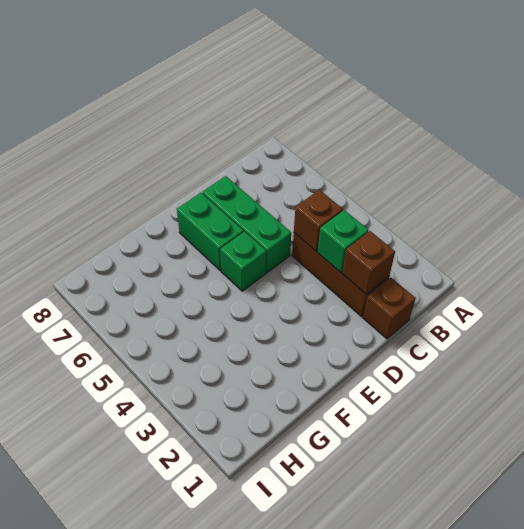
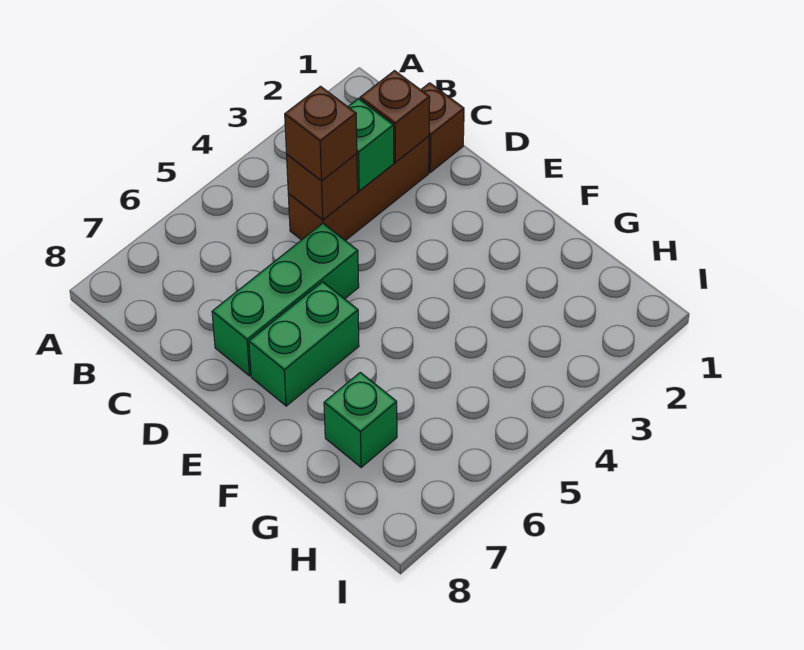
none -> brown 1x1 brick [285,86,357,181]
green 1x1 brick [220,231,266,291] -> green 1x1 brick moved to [324,372,397,467]

